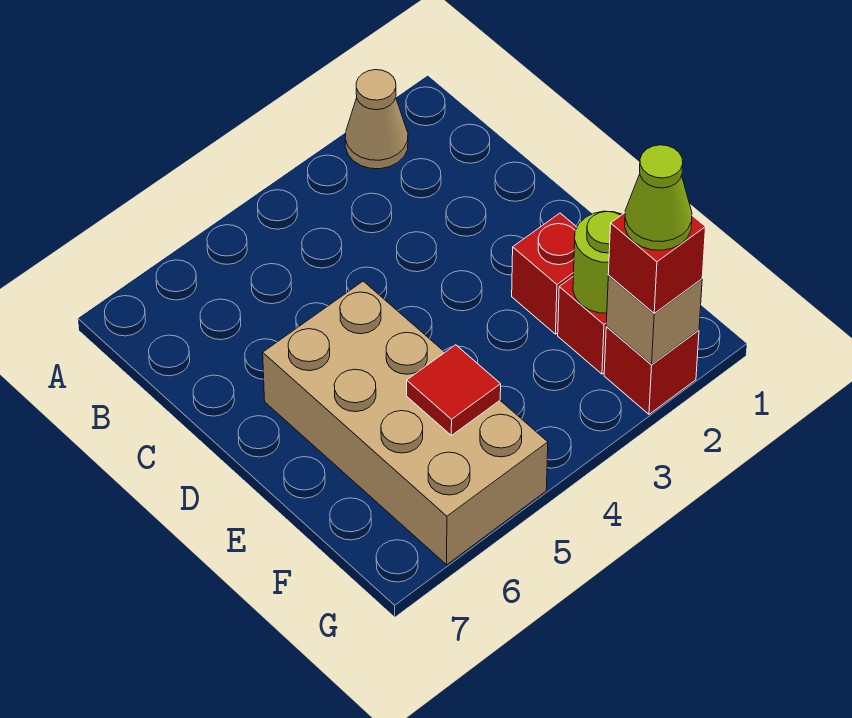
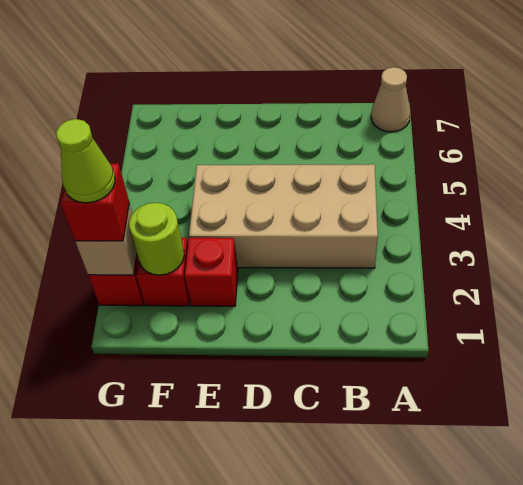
tan 1x1 cone [345,70,408,169] -> tan 1x1 cone moved to [371,67,411,132]
tan 2x4 brick [263,281,548,565] -> tan 2x4 brick moved to [189,164,378,268]
red 1x1 tile [407,345,501,435] -> none

